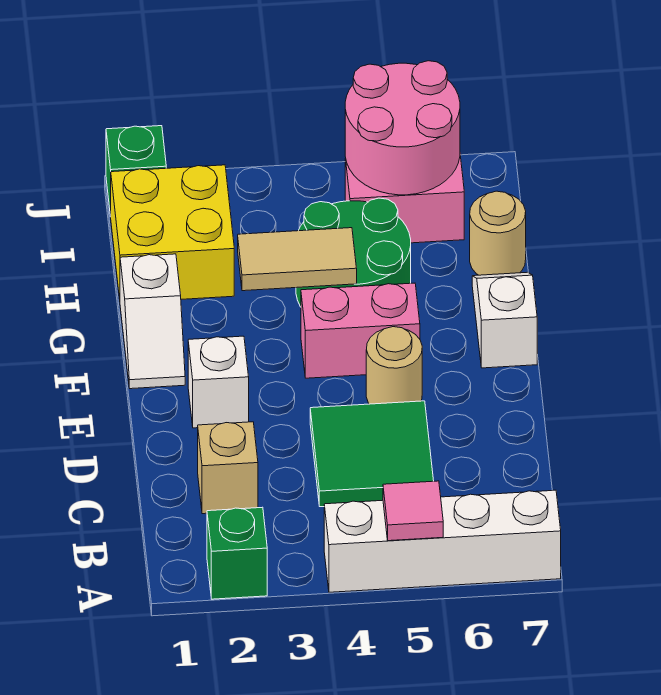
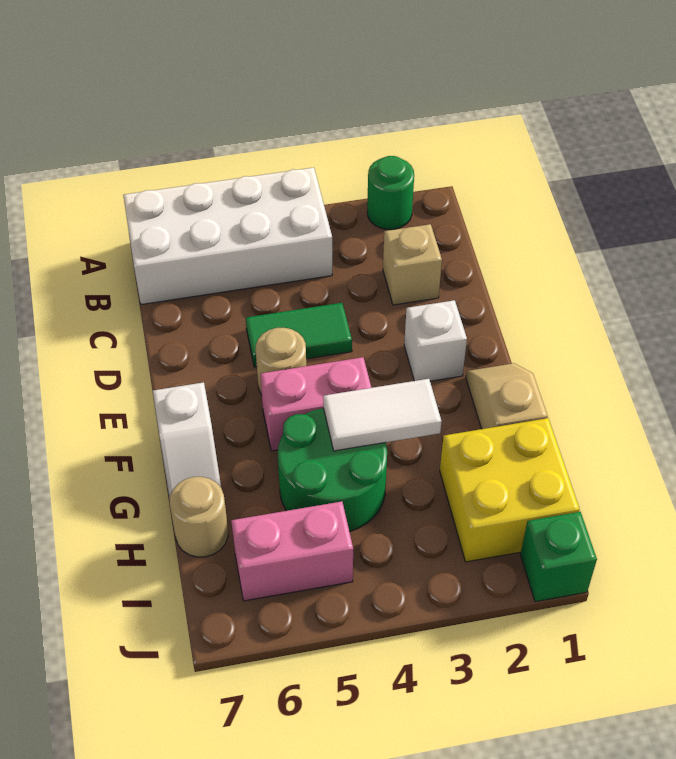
green 1x1 brick [207,507,267,599] -> green 1x1 round brick [367,156,414,229]
white 1x4 brick [324,490,561,592] -> white 2x4 brick [123,168,332,304]
pink 1x1 tile [383,481,443,541] -> none
green 2x2 tile [310,401,434,507] -> green 1x2 tile [246,303,352,367]
white 1x2 slope [120,254,185,389] -> tan 1x2 slope [466,363,548,429]
tan 1x2 tile [238,228,357,291] -> white 1x2 tile [323,379,442,451]
pink 2x2 round brick [345,61,460,195] -> none

